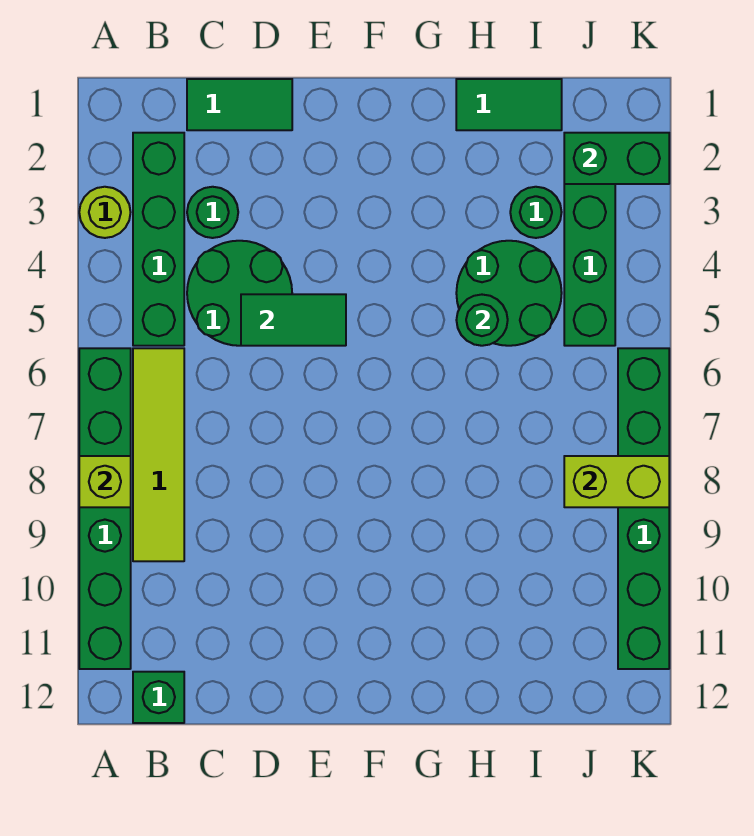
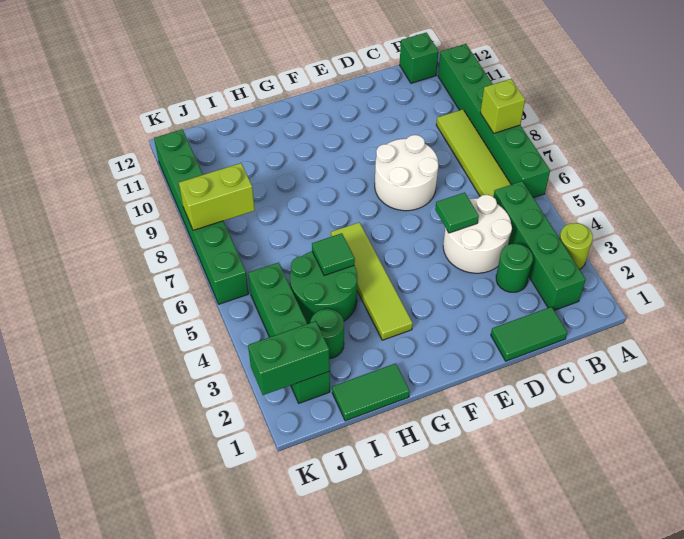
green 2x2 round brick [187,241,292,346] -> white 2x2 round brick [443,195,512,273]
green 1x2 tile [241,294,346,346] -> green 1x1 tile [435,192,479,233]
none -> white 2x2 round brick [375,135,438,211]
none -> lime 1x4 tile [331,222,413,340]
green 1x1 round brick [456,295,508,346] -> green 1x1 tile [312,233,355,275]

